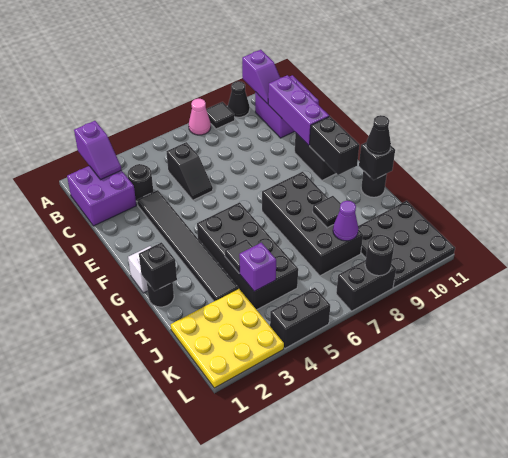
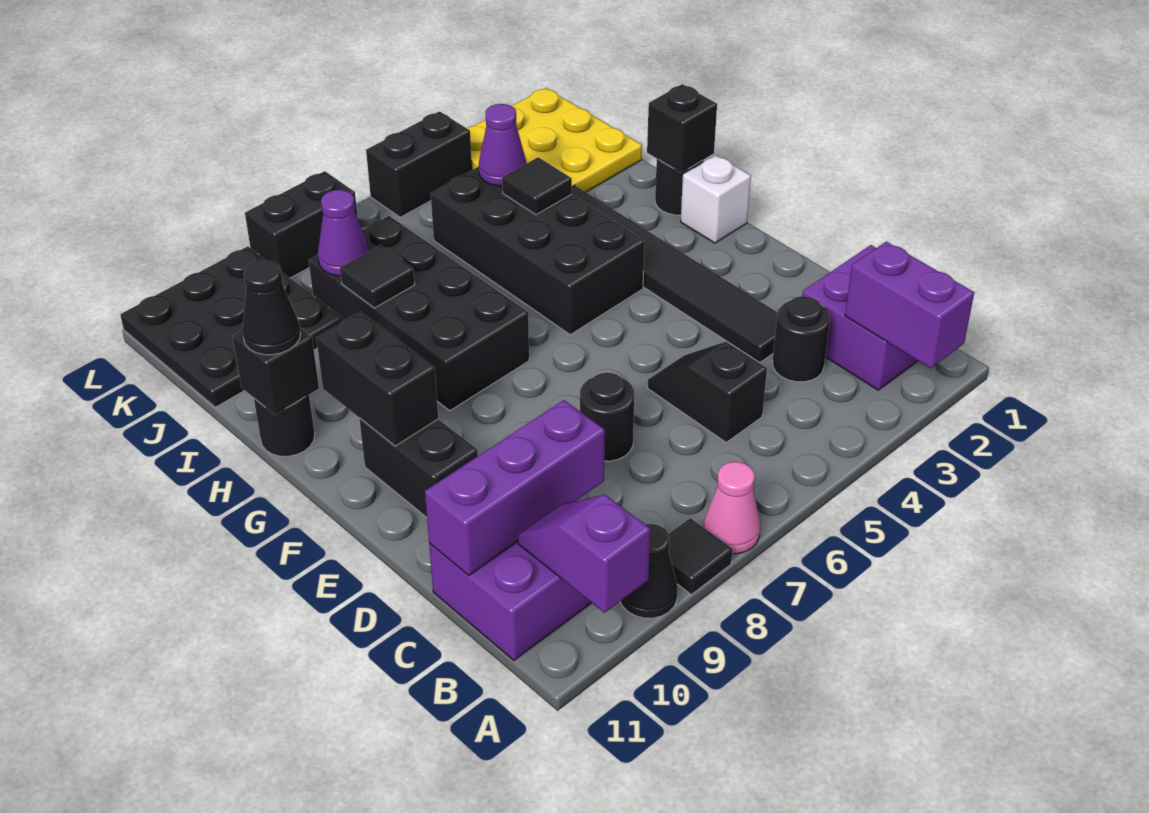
purple 1x2 slope [74,121,121,180] -> purple 1x2 brick [845,242,974,368]
purple 1x3 brick [268,75,329,145] -> purple 1x3 brick turned to [425,400,605,575]
purple 1x1 brick [239,243,276,291] -> purple 1x1 cone [479,104,527,186]
black 1x1 round brick [365,235,394,276] -> black 1x1 round brick moved to [580,373,634,461]

